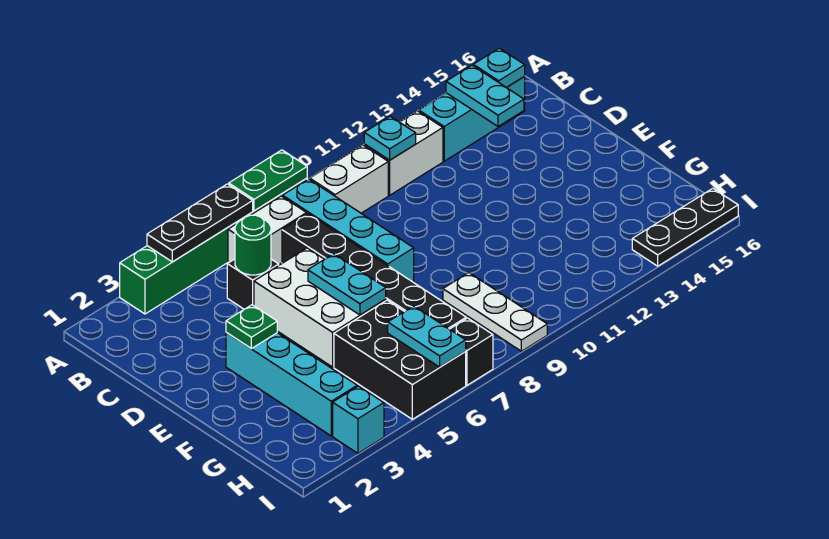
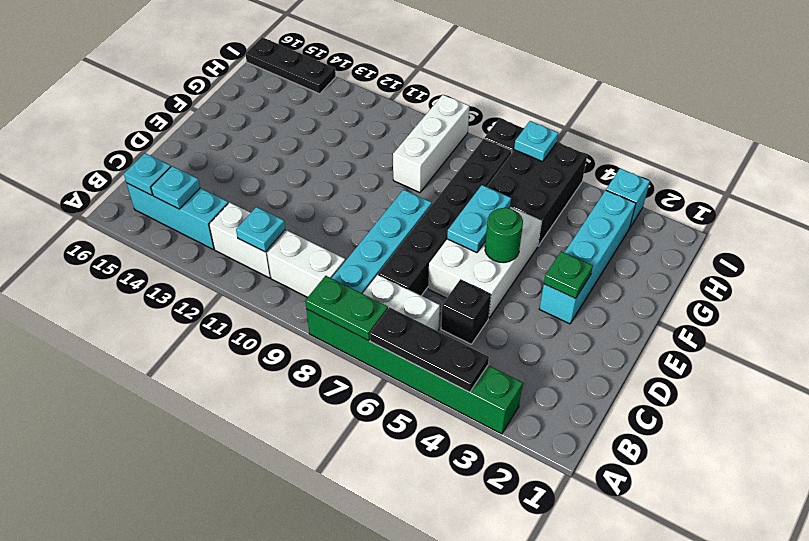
cyan 1x2 plate [446,65,524,126] -> cyan 1x1 plate [151,166,200,209]
green 1x1 round brick [235,215,271,275] -> green 1x1 round brick moved to [485,208,523,263]
white 1x3 plate [443,273,547,351] -> white 1x3 brick [393,95,469,193]
cyan 1x2 plate [388,306,466,367] -> cyan 1x1 plate [514,121,558,162]

